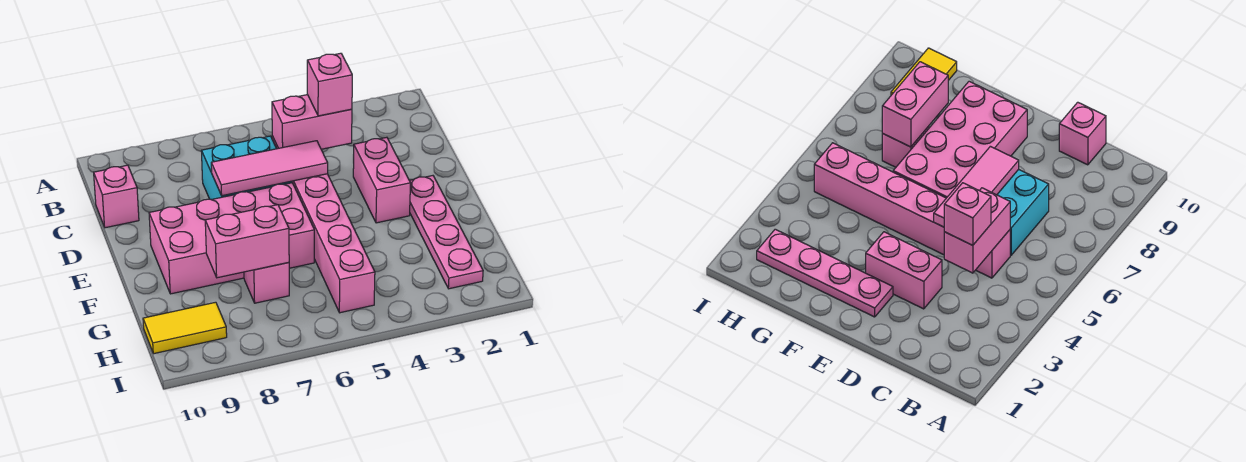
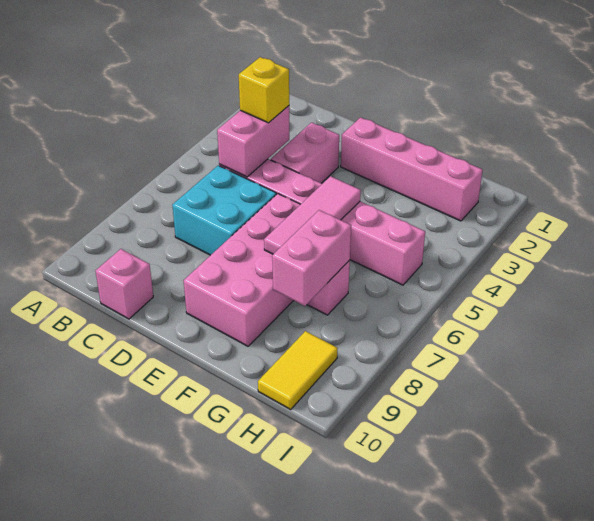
pink 1x1 brick [307,53,352,116] -> yellow 1x1 brick [239,57,289,123]
pink 1x2 brick [353,137,411,223] -> pink 1x2 brick turned to [271,123,339,183]
pink 1x3 tile [211,141,328,196] -> pink 1x3 tile moved to [264,176,361,254]
pink 1x4 plate [409,176,483,289] -> pink 1x4 brick [341,117,483,221]

